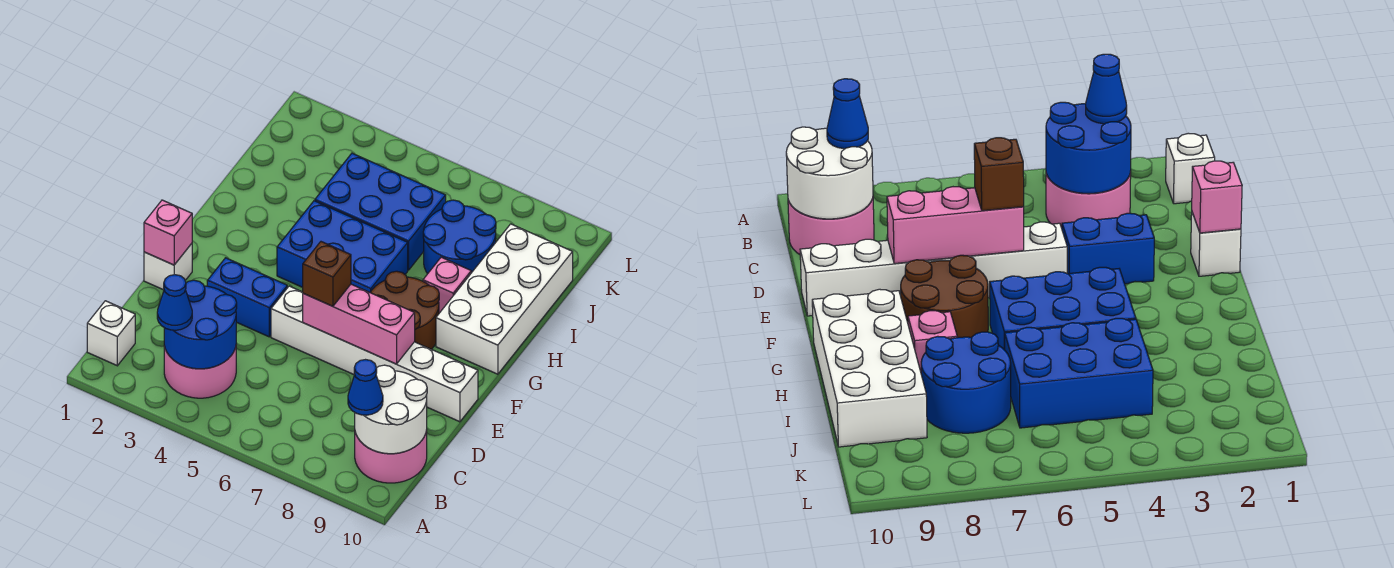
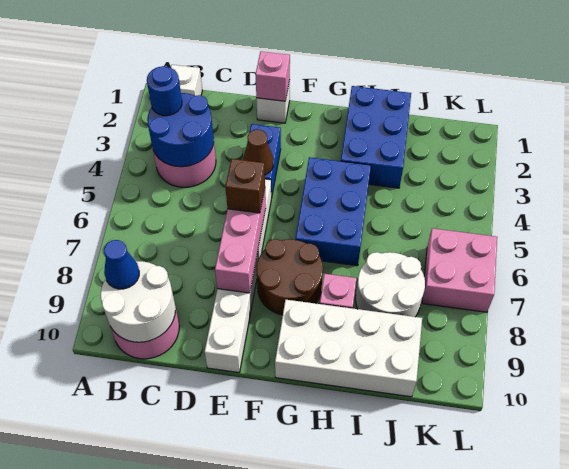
blue 1x1 cone [157,275,192,330] -> blue 1x1 round brick [147,66,182,116]
none -> brown 1x1 cone [243,129,273,175]
blue 2x3 brick [315,153,446,270] -> blue 2x3 brick moved to [341,86,411,188]
blue 2x2 round brick [423,200,496,274] -> white 2x2 round brick [356,252,425,317]
none -> pink 2x2 brick [422,228,497,312]

